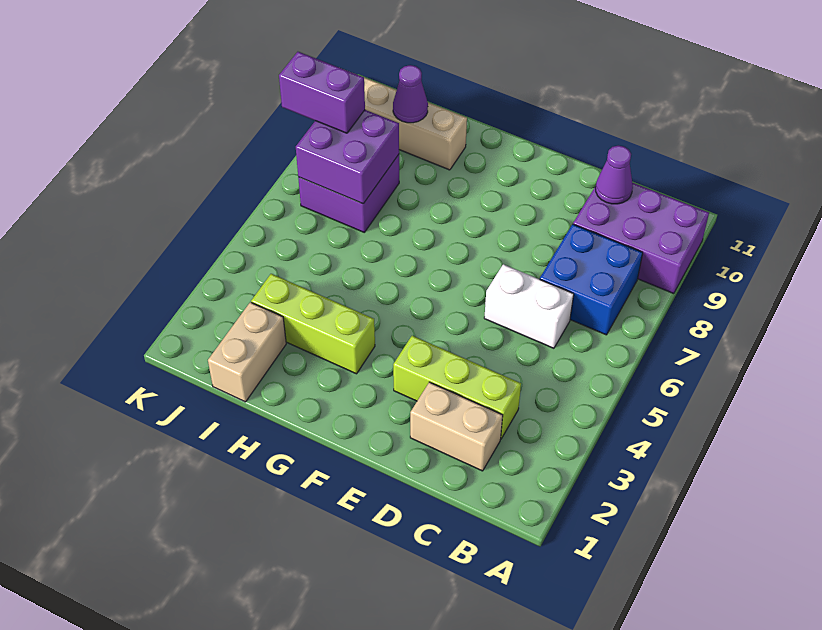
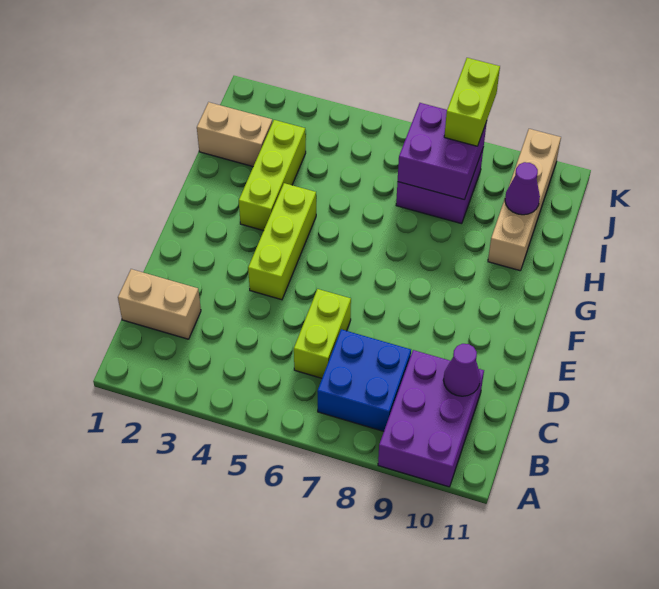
tan 1x2 brick [410,382,503,471] -> tan 1x2 brick turned to [118,269,201,339]
lime 1x3 brick [393,336,521,439] -> lime 1x3 brick moved to [248,183,316,300]
white 1x2 brick [484,264,574,348] -> lime 1x2 brick [294,289,351,378]
purple 1x2 brick [279,52,365,133] -> lime 1x2 brick [444,58,500,146]

